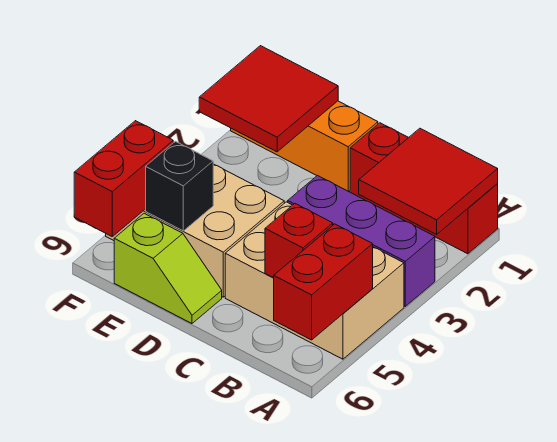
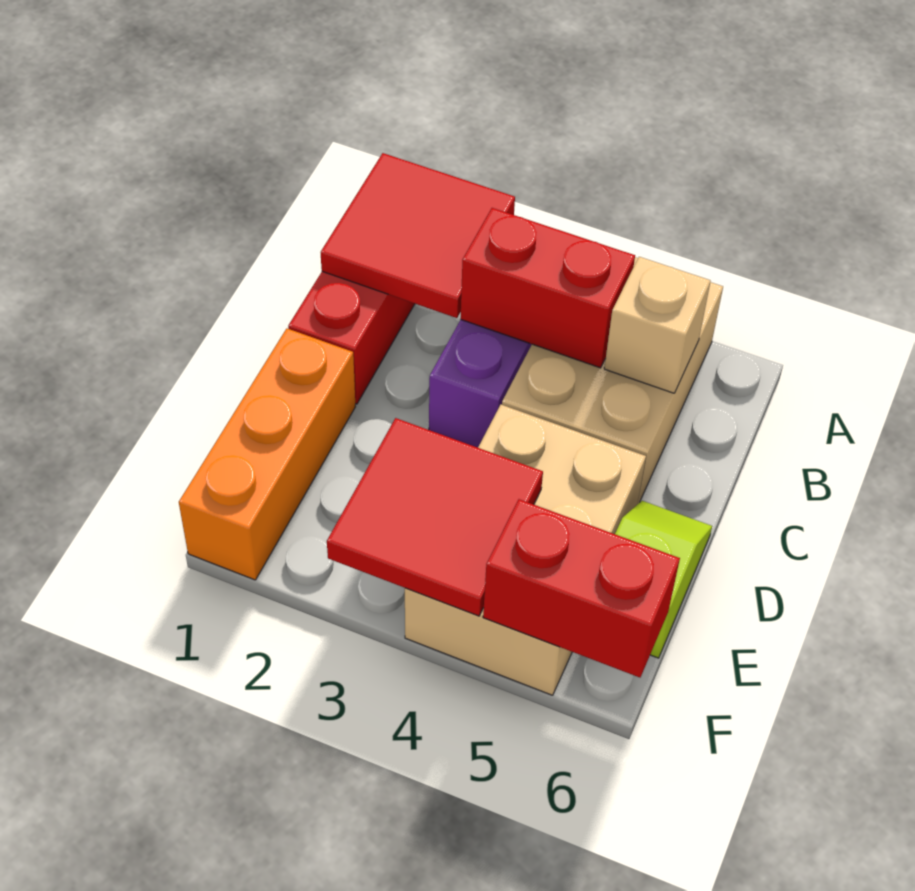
red 1x2 brick [274,224,373,340] -> red 1x2 brick moved to [460,208,635,368]
red 1x1 brick [265,204,333,278] -> tan 1x1 brick [604,257,711,393]
red 2x2 tile [199,46,338,152] -> red 2x2 tile moved to [327,418,543,616]
black 1x1 brick [146,141,213,231] -> none

